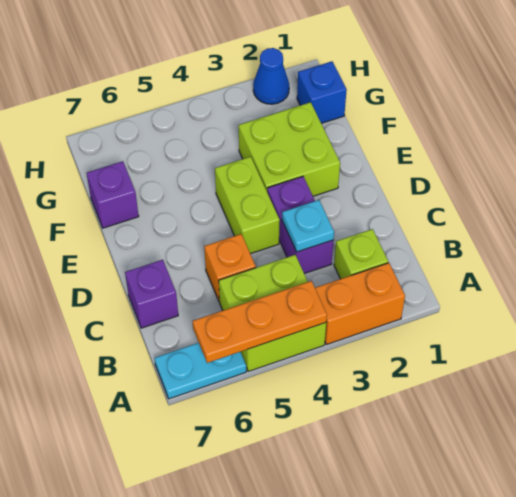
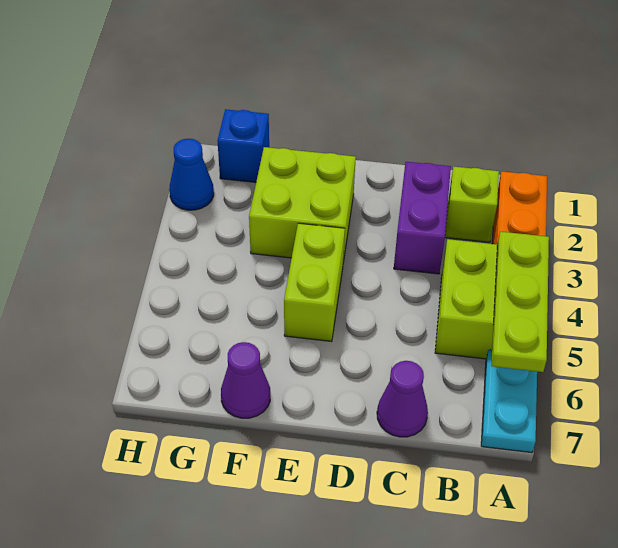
orange 1x3 plate [193,281,327,363] -> lime 1x3 plate [491,232,549,372]
purple 1x2 brick [267,176,333,274] -> purple 1x2 brick turned to [394,162,451,274]
cyan 1x1 plate [282,200,334,252] -> none
orange 1x1 brick [204,234,256,302] -> none
purple 1x1 brick [125,260,178,328] -> purple 1x1 cone [377,361,428,437]
lime 1x2 brick [215,157,280,254] -> lime 1x2 brick turned to [284,223,345,341]
purple 1x1 brick [87,161,139,228] -> purple 1x1 cone [221,342,270,418]

